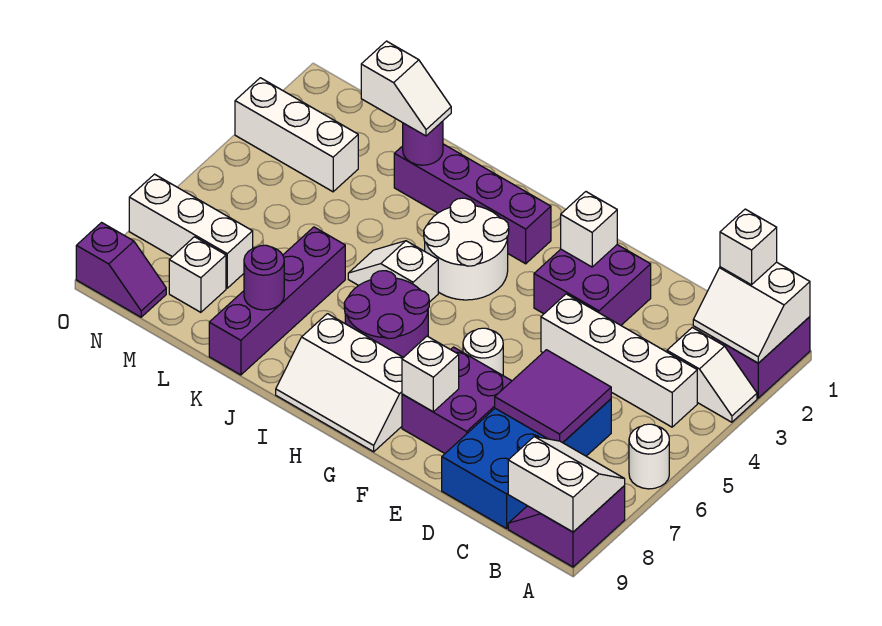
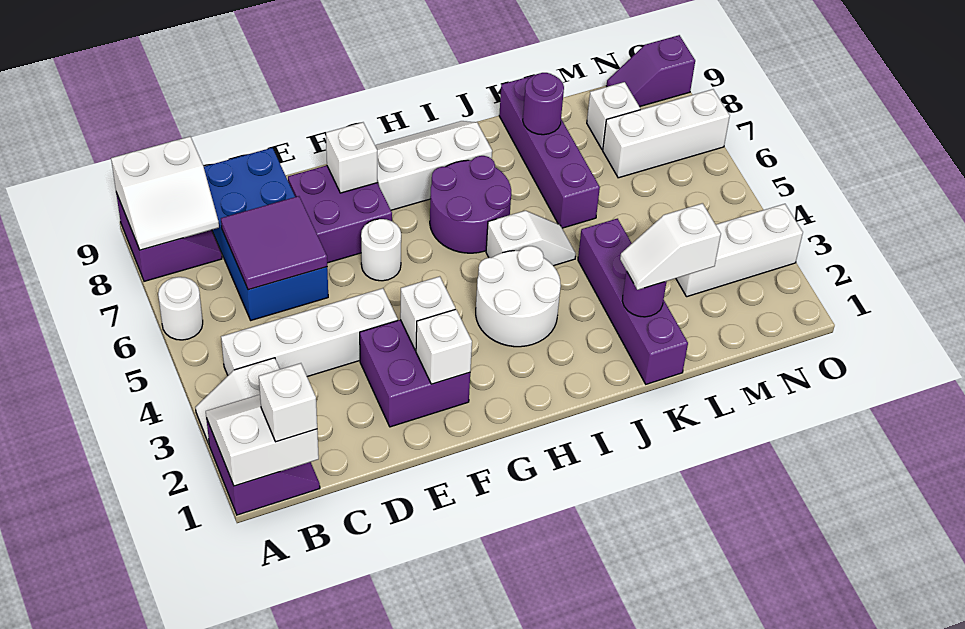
none -> white 1x1 brick [400,276,455,351]
purple 1x4 brick [394,144,551,264] -> purple 1x4 brick turned to [578,219,688,384]

